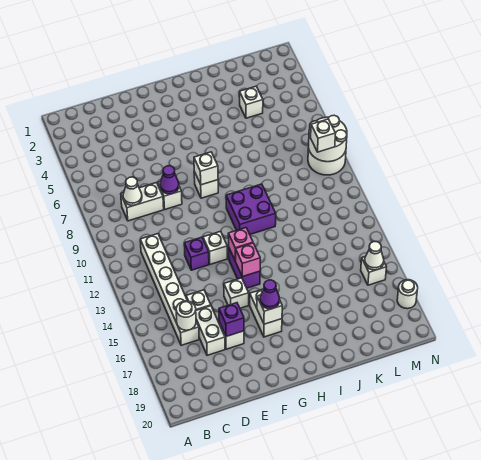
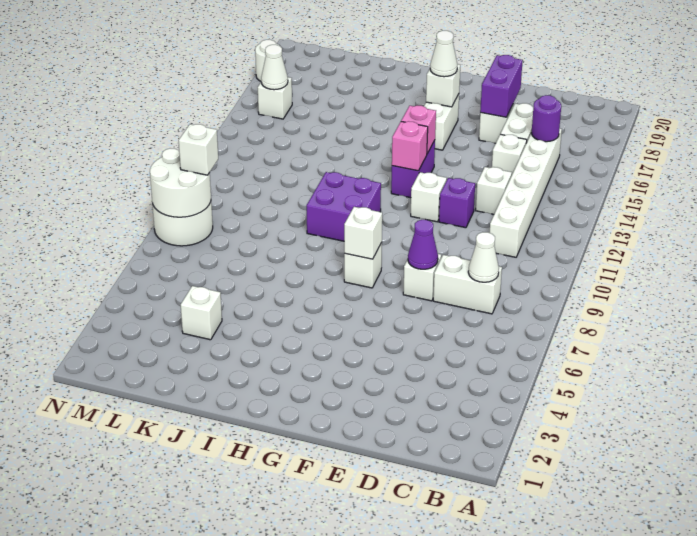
white 1x1 round brick [176,301,196,330] -> purple 1x1 round brick [532,95,561,142]
purple 1x1 brick [219,303,244,336] -> purple 1x2 brick [480,55,523,117]
white 1x1 brick [224,278,249,308] -> white 1x1 brick moved to [476,167,512,214]
purple 1x1 cone [260,280,280,309] -> white 1x1 cone [430,31,457,77]

